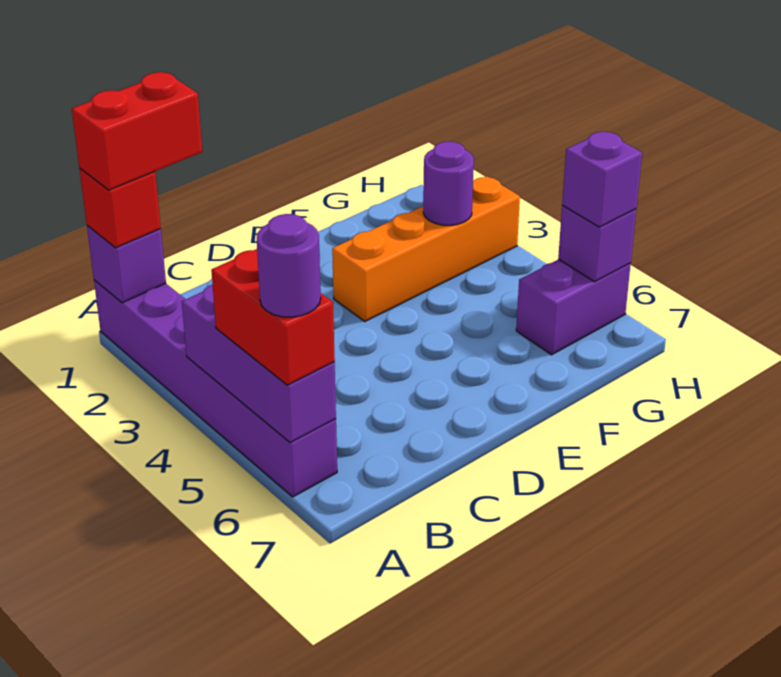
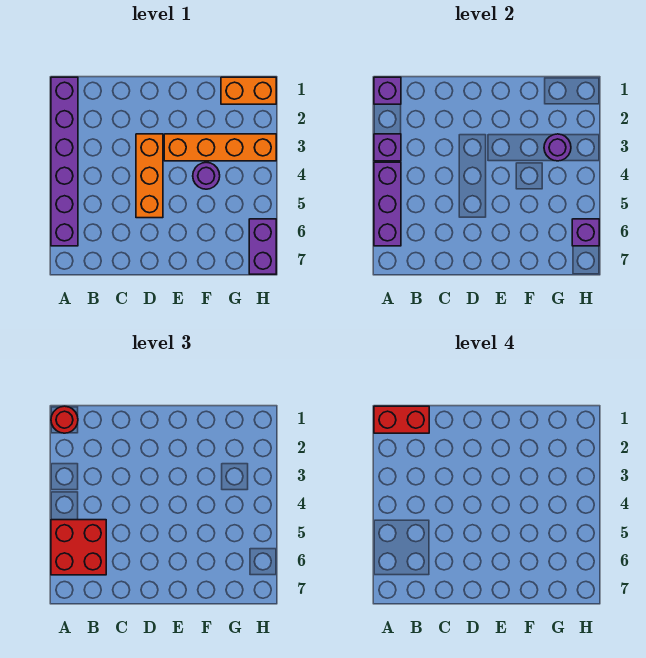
red 1x1 brick [80,169,161,248] -> red 1x1 round brick [51,406,78,433]
red 1x2 brick [211,249,335,385] -> red 2x2 brick [51,520,106,575]
purple 1x1 round brick [257,214,321,317] -> purple 1x1 round brick moved to [193,162,220,189]
none -> orange 1x3 brick [136,134,163,218]
none -> orange 1x2 brick [221,77,276,104]
purple 1x2 brick [516,259,631,355] -> purple 1x2 brick turned to [249,219,276,274]
purple 1x1 brick [562,132,642,227] -> purple 1x1 brick moved to [374,134,401,161]

